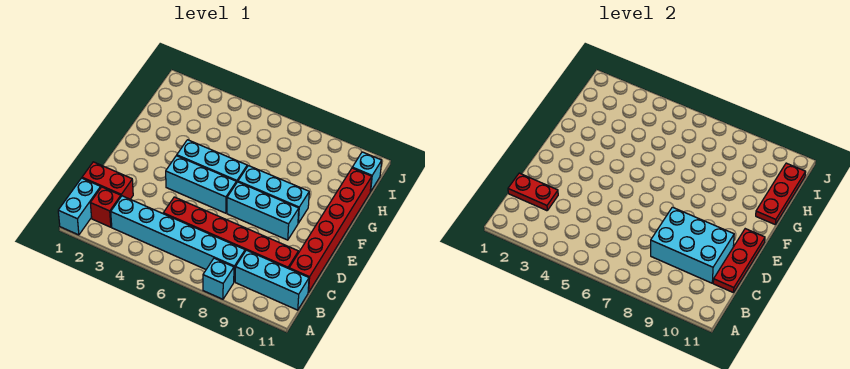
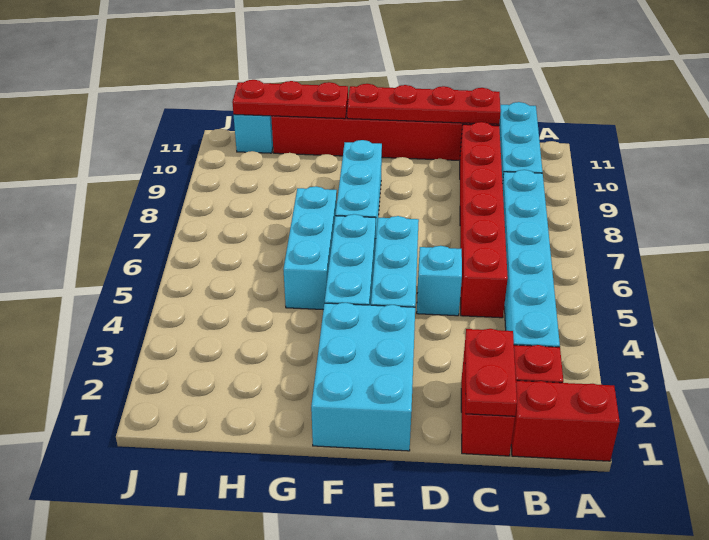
cyan 1x2 brick [58,178,101,235] -> red 1x2 brick [511,381,620,461]
cyan 1x1 brick [203,258,234,299] -> cyan 1x1 brick moved to [417,246,462,316]
cyan 2x3 brick [651,207,734,283] -> cyan 2x3 brick moved to [311,303,415,451]
red 1x3 plate [713,229,765,293] -> red 1x4 plate [347,84,501,124]
cyan 1x3 brick [227,182,299,240] -> cyan 1x3 brick moved to [283,186,337,310]

